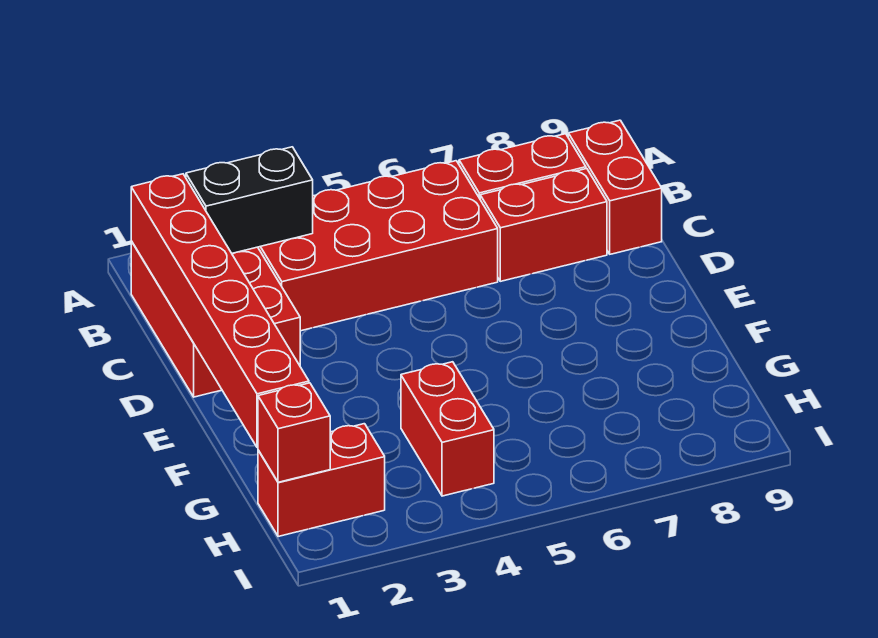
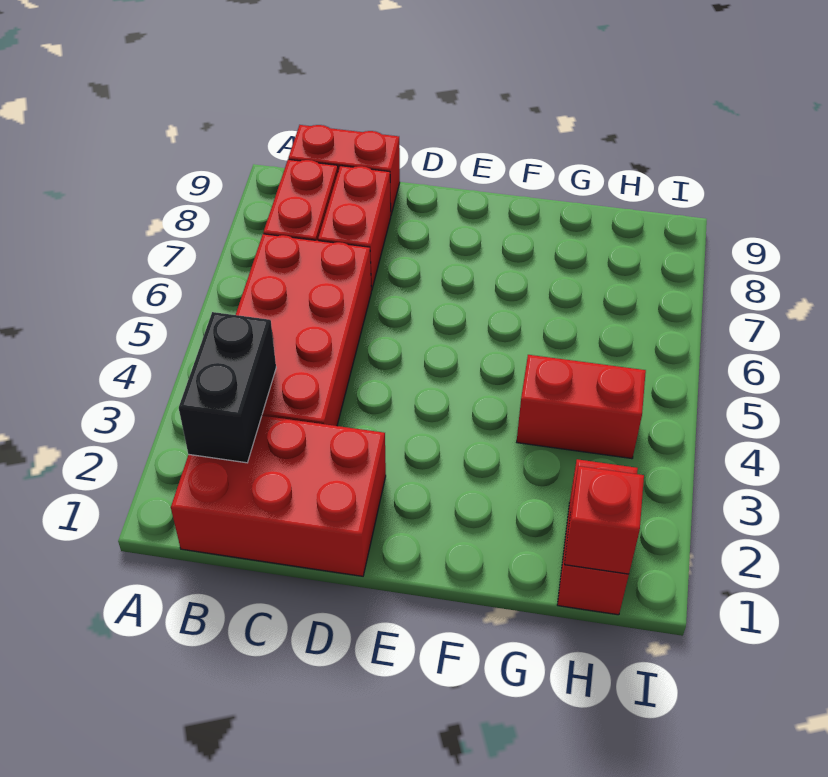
red 1x6 brick [131,174,309,447] -> none

